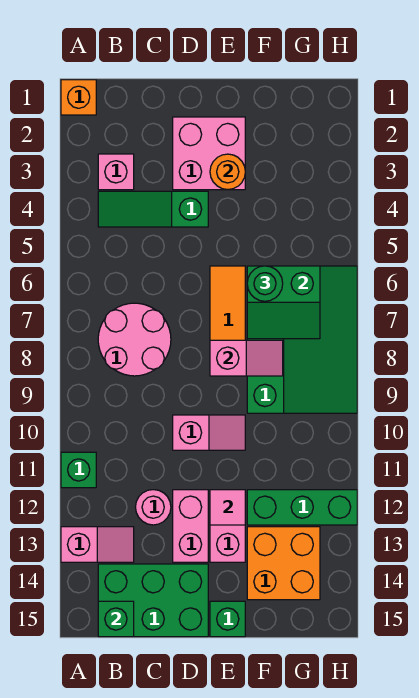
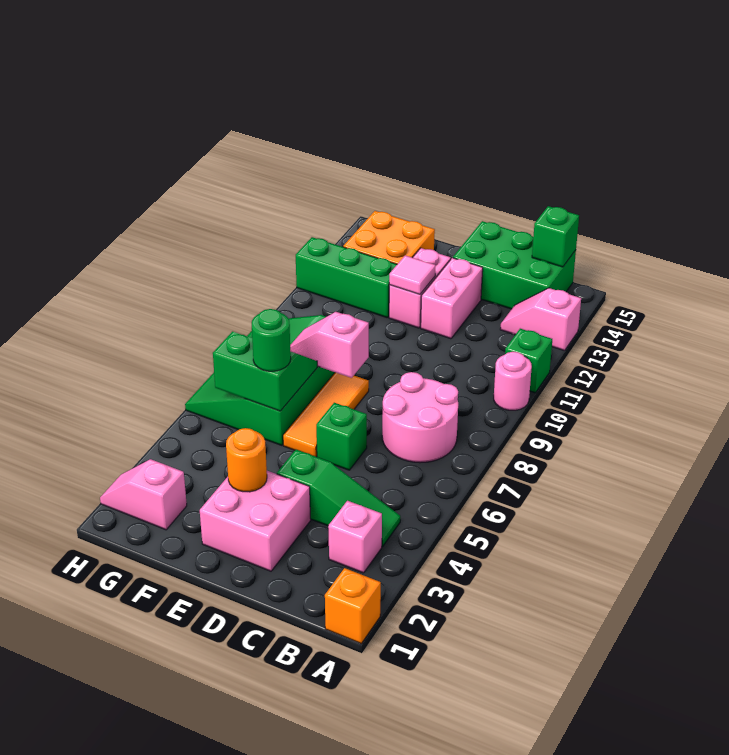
pink 1x1 round brick [135,490,171,525] -> pink 1x1 round brick moved to [494,352,532,410]
pink 1x2 slope [173,415,245,450] -> pink 1x2 slope moved to [100,459,187,530]
green 1x1 brick [210,601,245,637] -> green 1x1 brick moved to [316,403,367,470]

